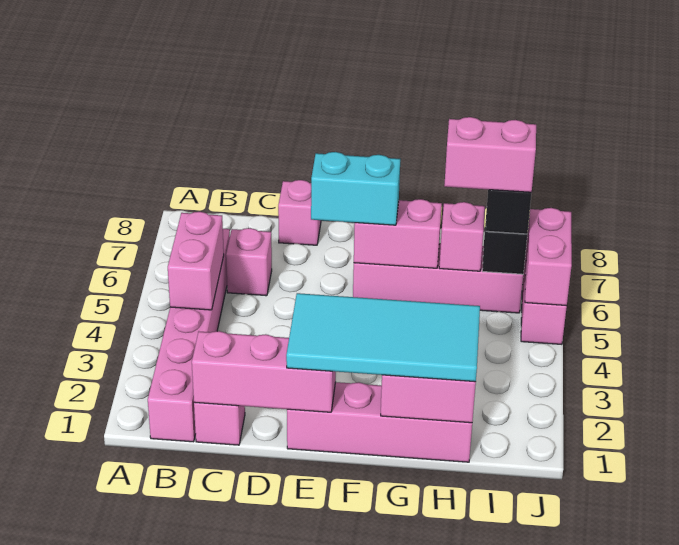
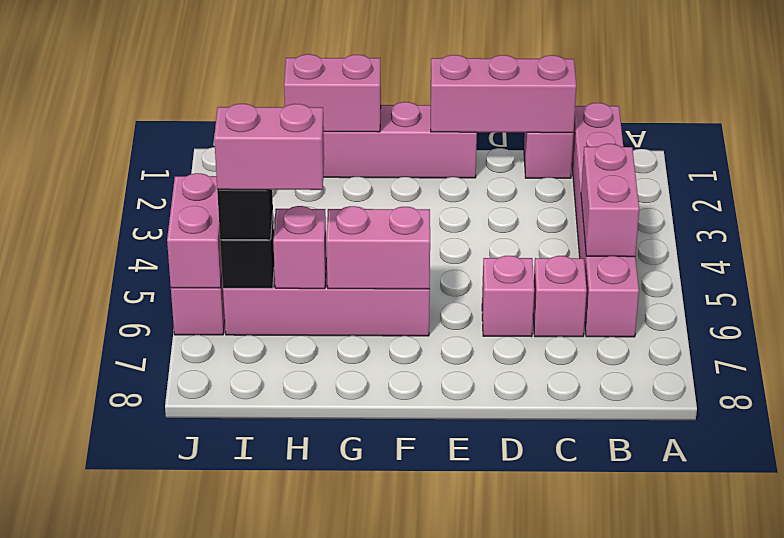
pink 1x1 brick [278,180,321,245] -> pink 1x1 brick moved to [482,256,534,337]
cyan 2x4 tile [286,293,480,382] -> none
cyan 1x2 brick [311,152,400,225] -> none

